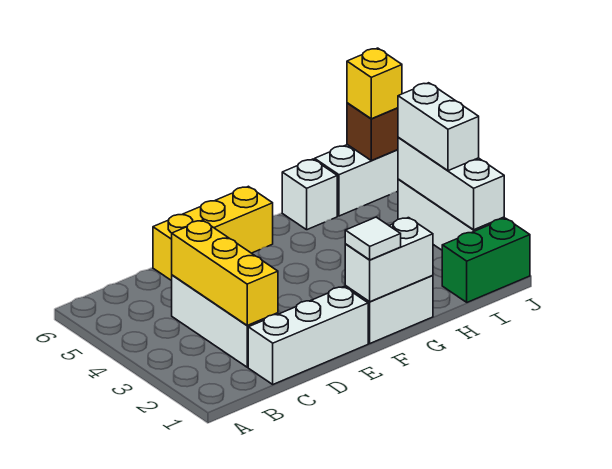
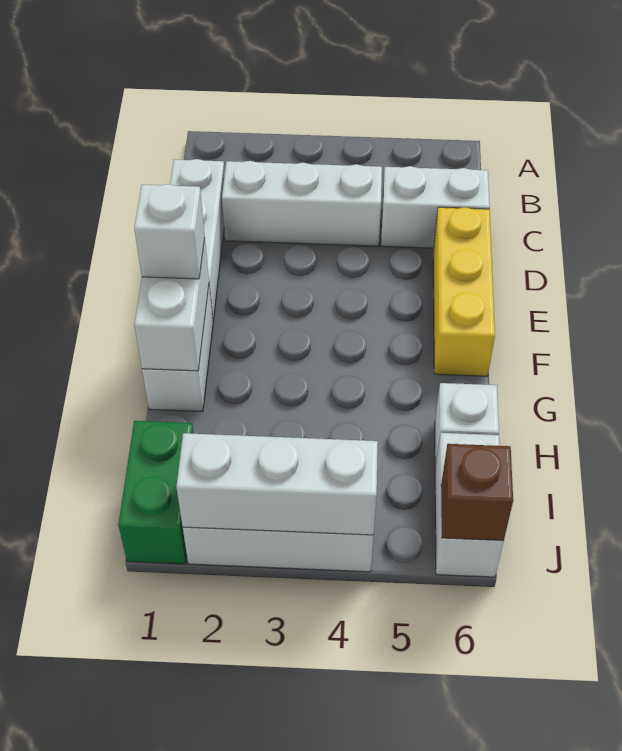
yellow 1x3 brick [172,220,278,325] -> none
white 1x1 tile [345,217,401,260] -> white 1x1 brick [134,184,205,279]
white 1x2 brick [398,83,479,171] -> white 1x2 brick moved to [381,166,490,248]
yellow 1x1 brick [347,48,402,119] -> none

